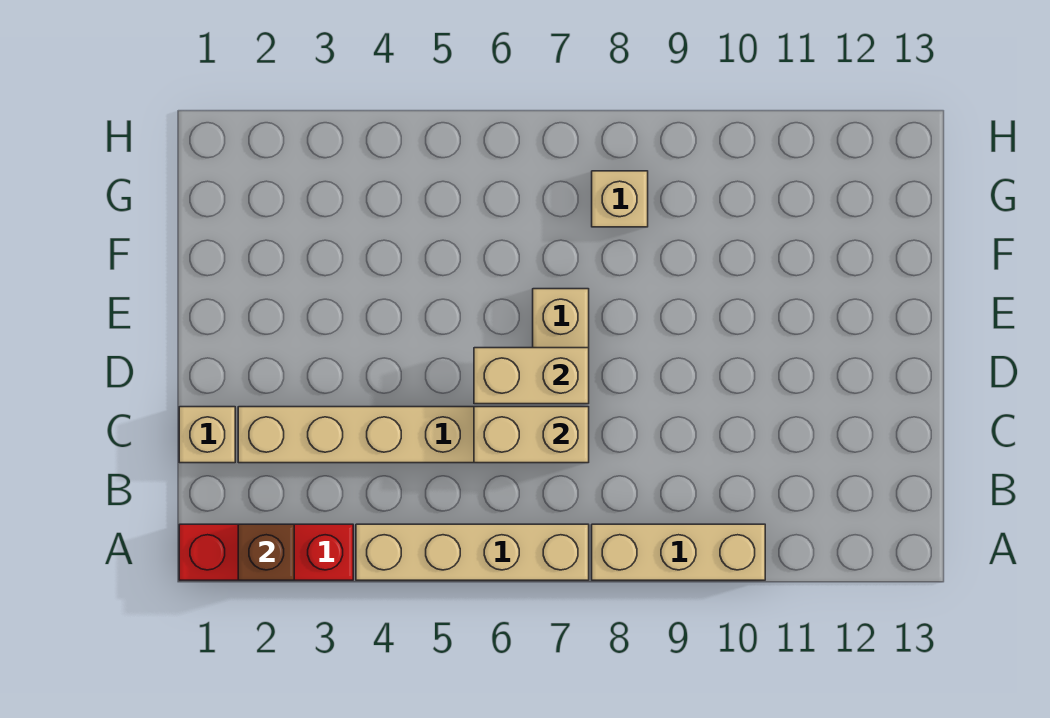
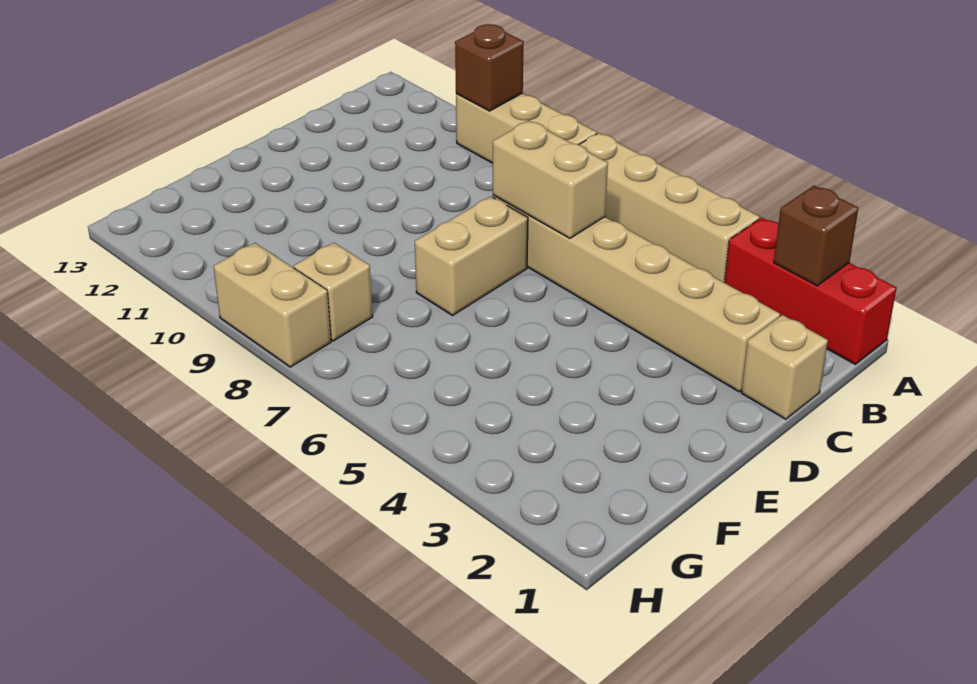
none -> brown 1x1 brick [455,24,524,111]
tan 1x2 brick [474,348,589,404] -> tan 1x2 brick moved to [213,243,331,367]

